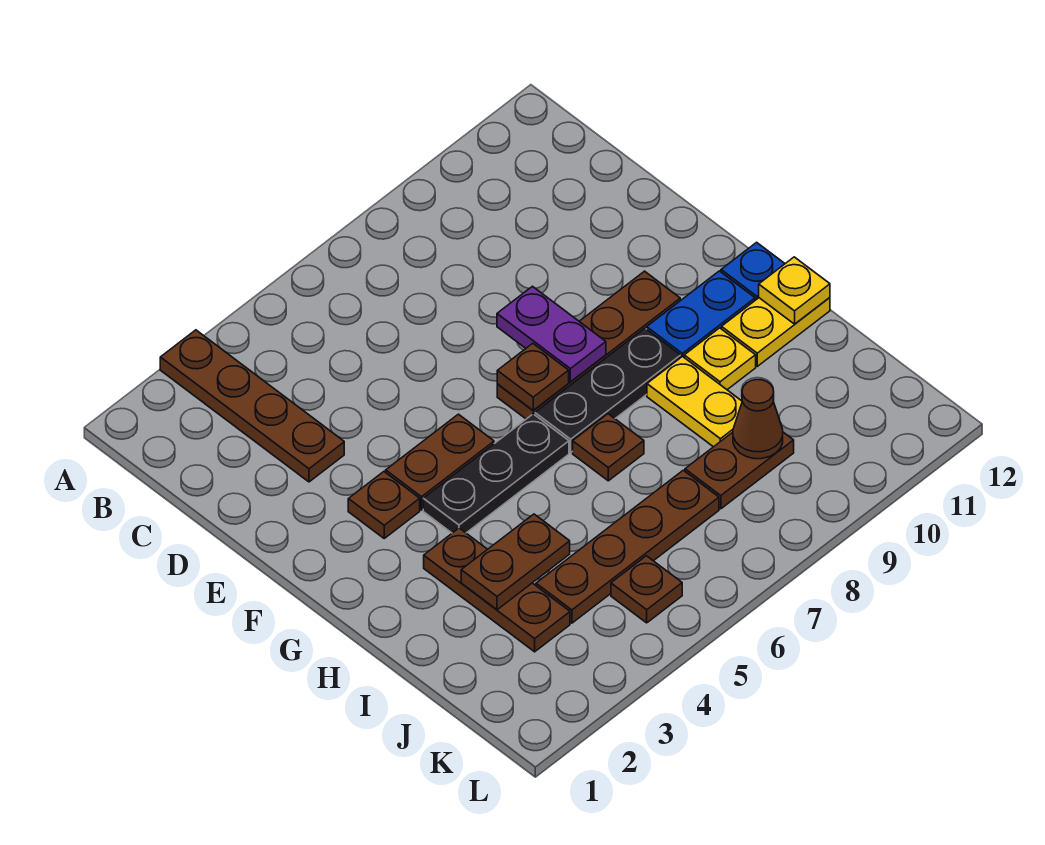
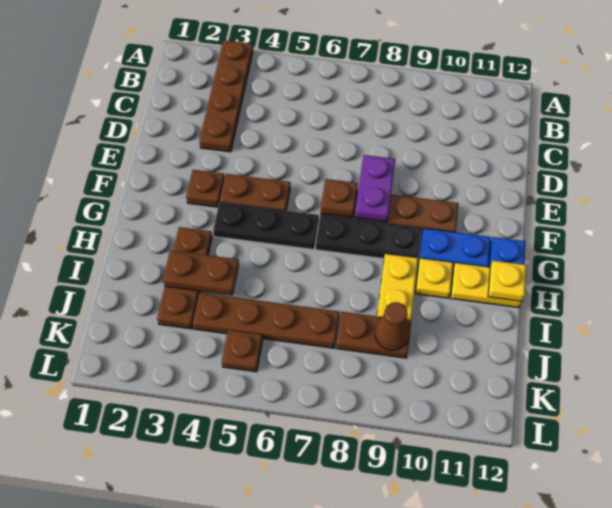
brown 1x1 plate [573,414,644,481] -> none

